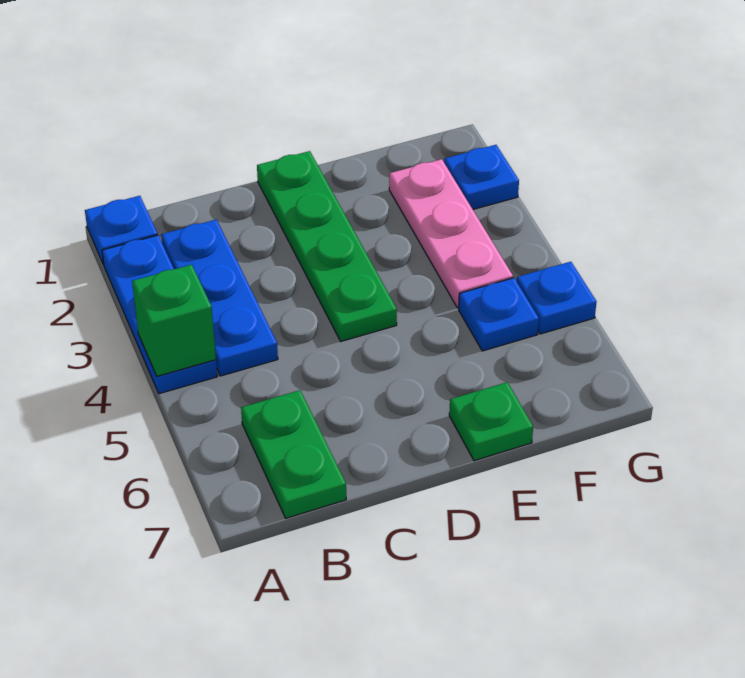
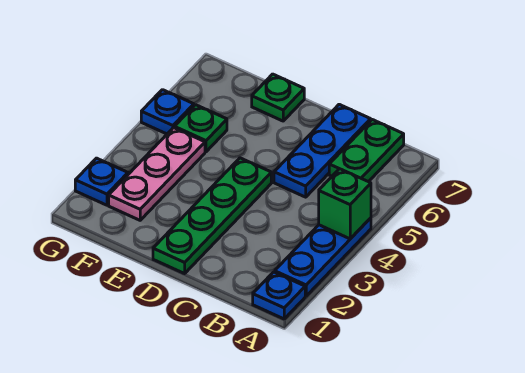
blue 1x3 plate [161,220,278,376] -> blue 1x3 plate moved to [274,104,371,197]
blue 1x1 plate [459,278,539,351] -> green 1x1 plate [175,105,227,152]

